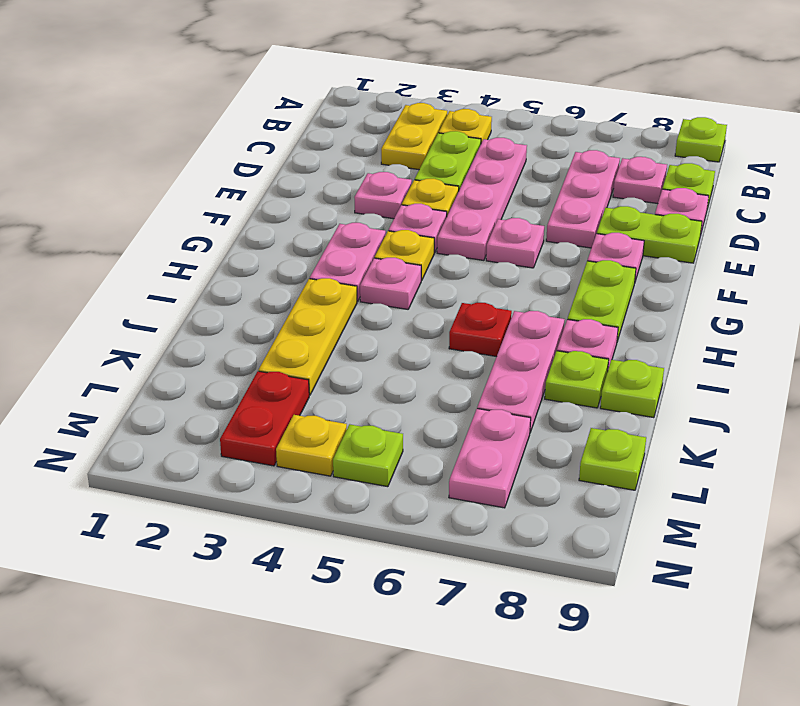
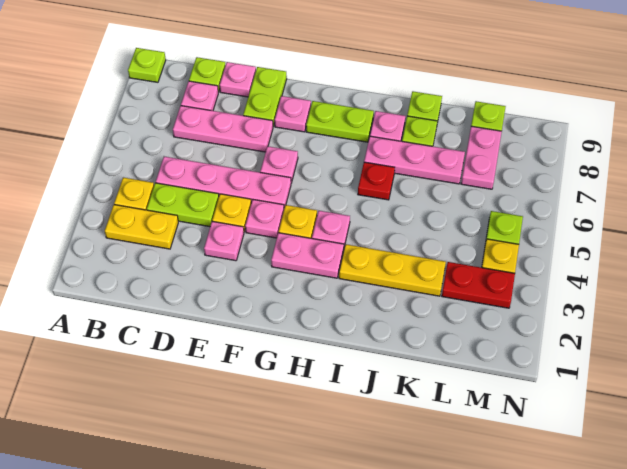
pink 1x2 plate [449,409,531,508] -> pink 1x2 plate turned to [461,126,502,189]

